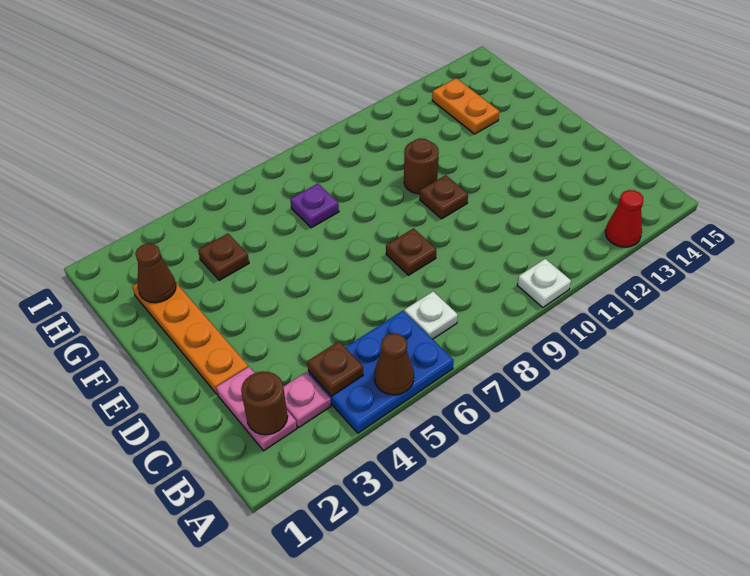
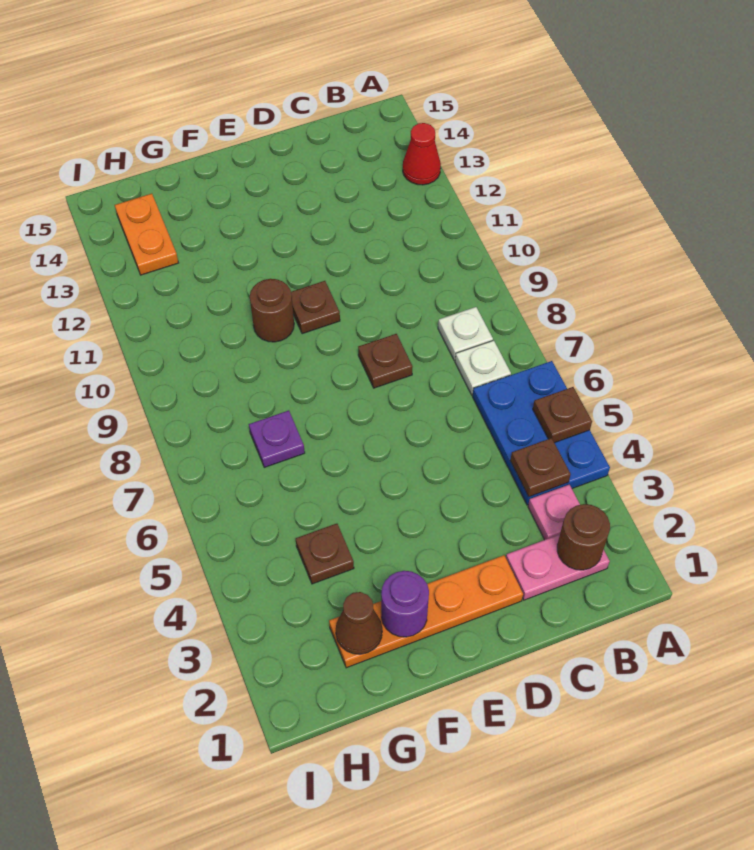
brown 1x1 cone [374,333,414,395] -> brown 1x1 plate [533,387,592,443]
white 1x1 plate [517,259,571,308] -> white 1x1 plate moved to [438,307,493,361]
none -> purple 1x1 round brick [381,571,429,637]
orange 1x2 plate [432,78,499,134] -> orange 1x2 plate turned to [115,194,178,275]

